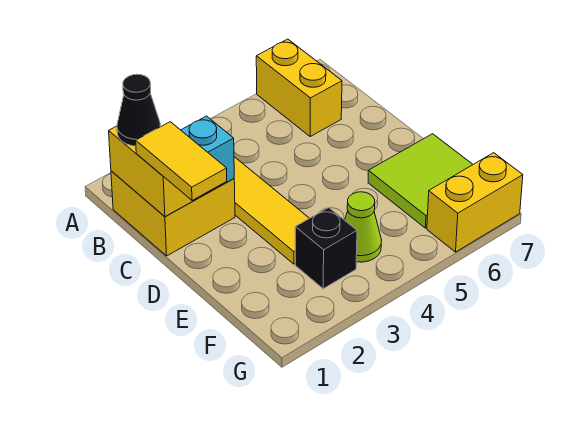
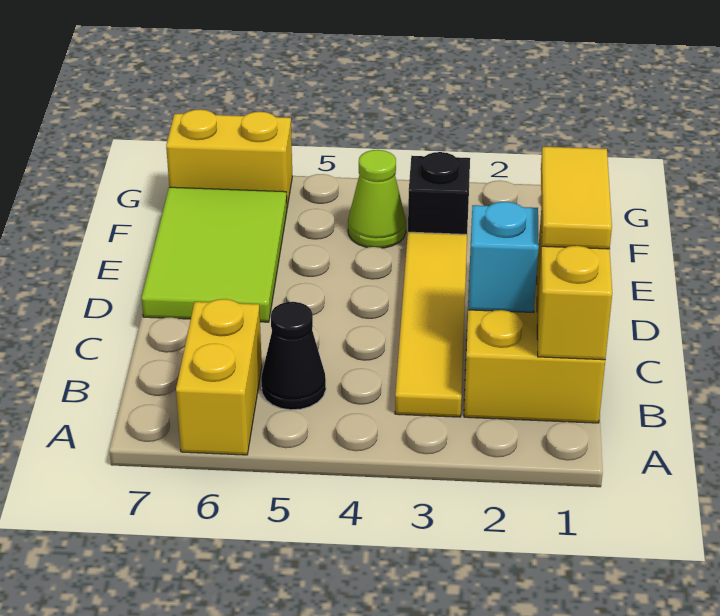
black 1x1 cone [117,74,161,146] -> black 1x1 cone moved to [261,302,326,410]
lime 2x2 tile [368,134,473,228] -> lime 2x3 tile [142,187,287,322]

